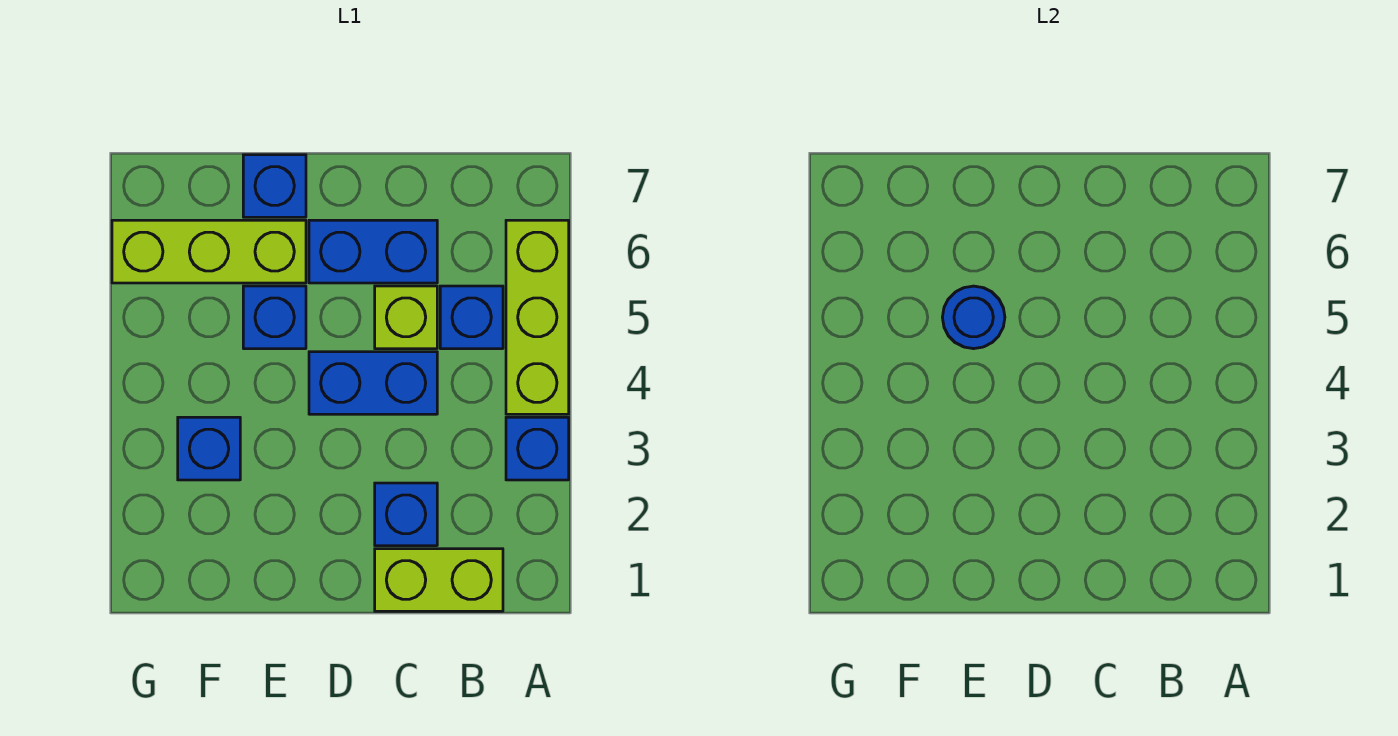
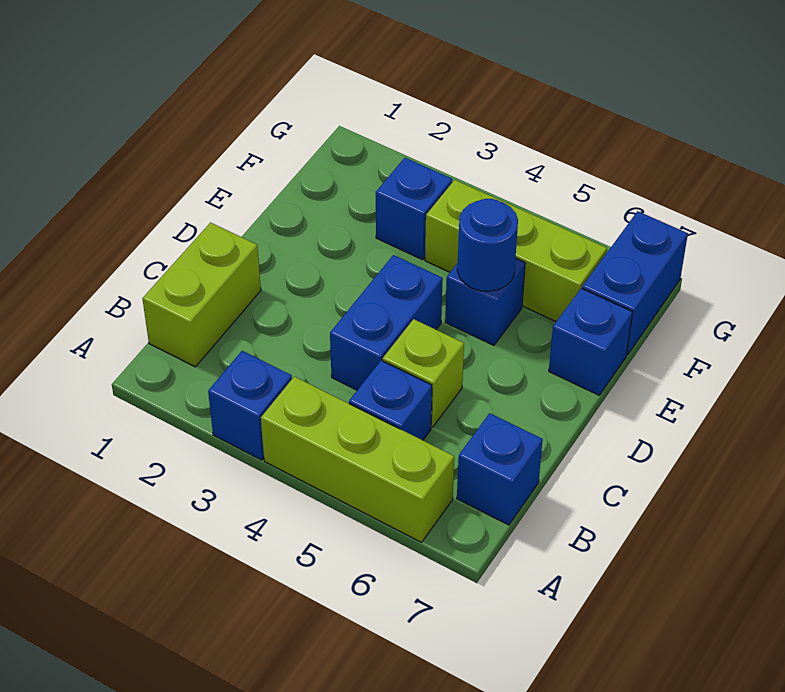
blue 1x1 brick [375,483,437,546] -> blue 1x1 brick moved to [457,413,543,525]
blue 1x2 brick [309,220,437,283] -> blue 1x2 brick moved to [582,211,688,355]
lime 1x3 brick [112,220,306,283] -> lime 1x3 brick turned to [425,180,607,322]

